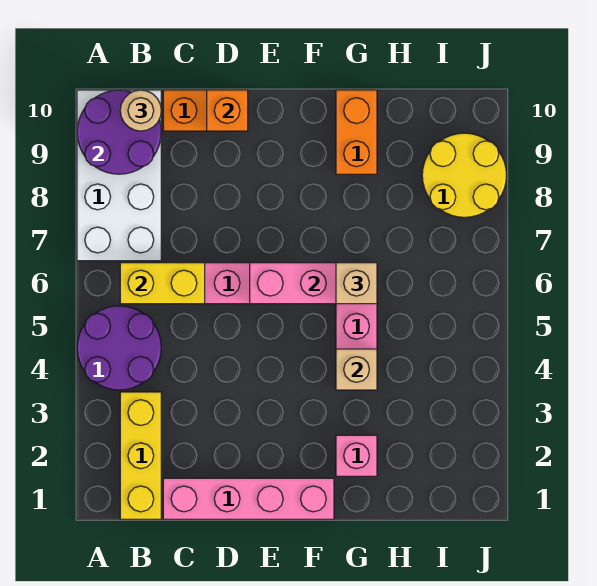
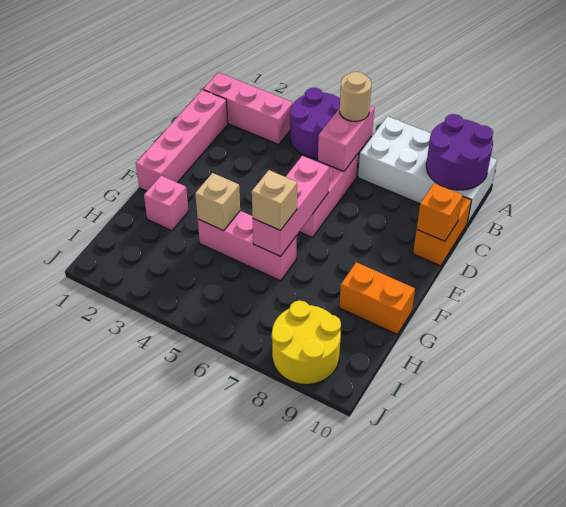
yellow 1x3 brick [120,392,161,519] -> pink 1x3 brick [203,72,293,145]
yellow 1x2 brick [120,263,205,304] -> pink 1x2 brick [318,106,374,172]
tan 1x1 round brick [120,90,161,131] -> tan 1x1 round brick moved to [340,72,371,122]

